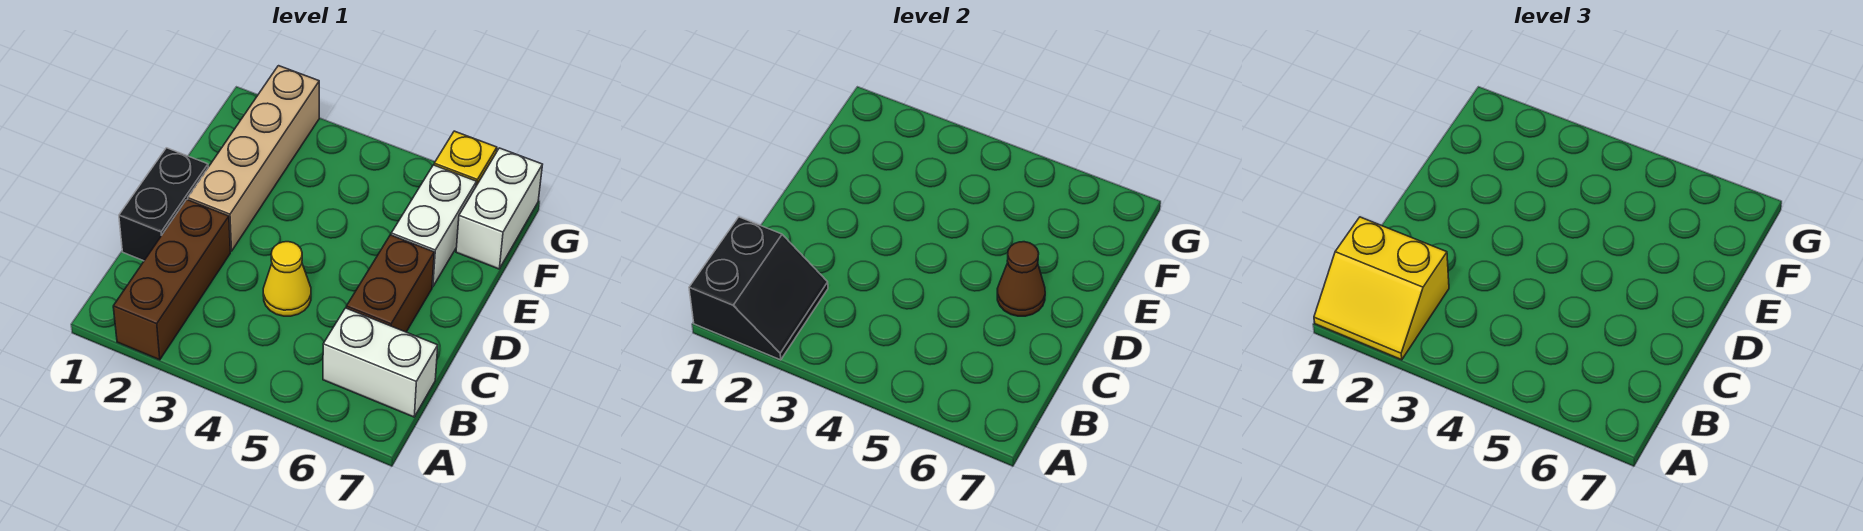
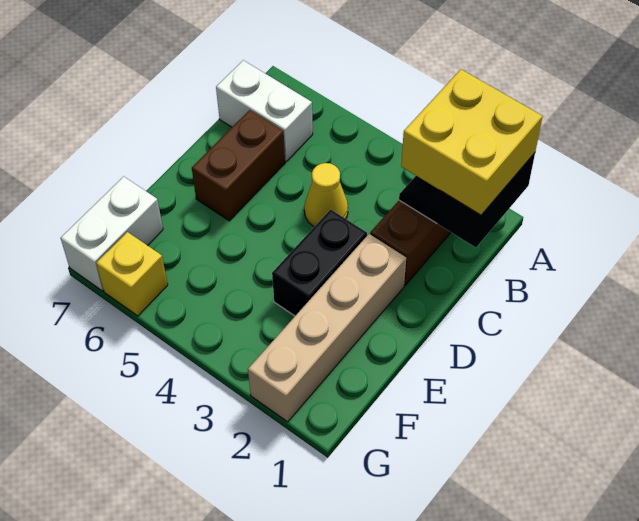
yellow 2x2 slope [1314,217,1449,360] -> yellow 2x2 brick [401,69,543,215]
black 1x2 brick [119,148,208,261] -> black 1x2 brick moved to [272,209,367,316]
brown 1x1 cone [997,242,1045,316] -> none
white 1x2 brick [391,165,476,287] -> none

